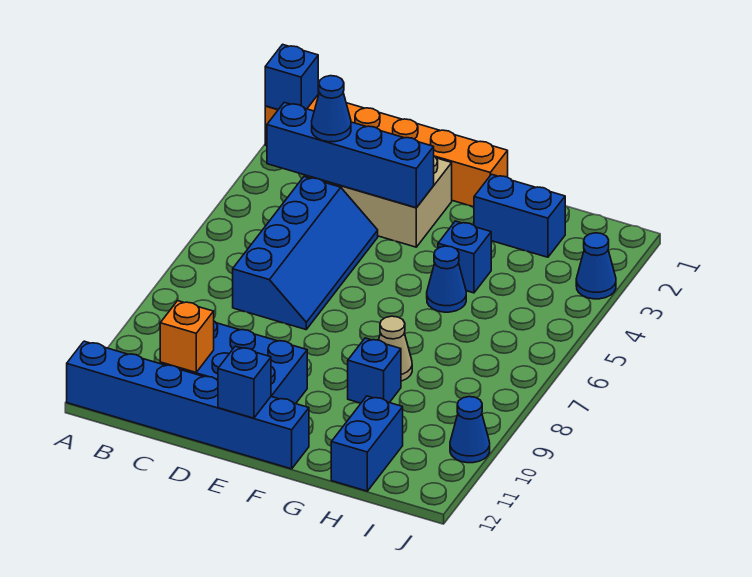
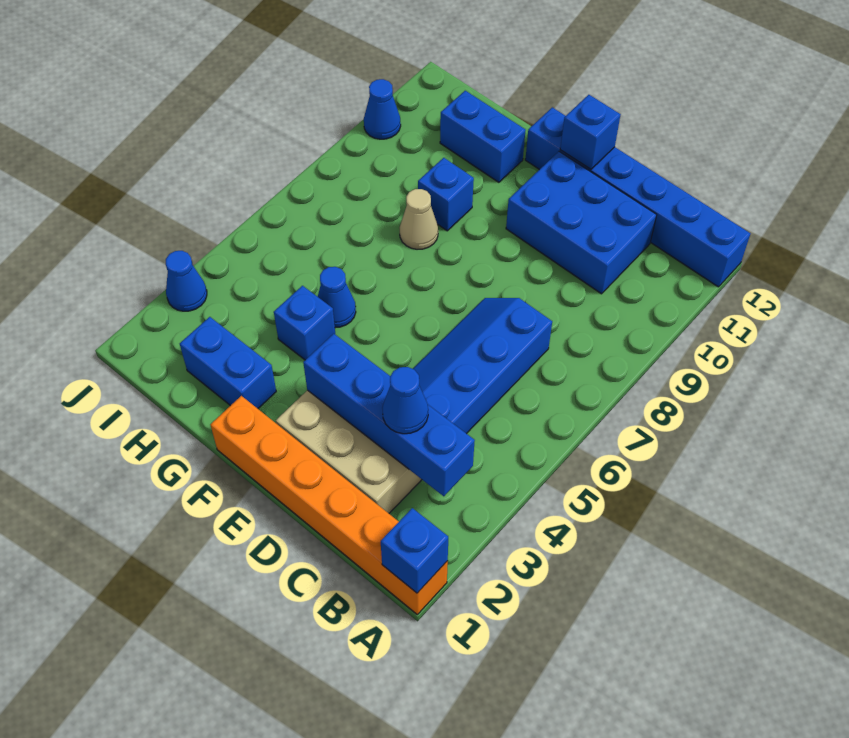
orange 1x1 brick [160,301,214,372] -> none
blue 1x2 brick [331,396,403,491] -> blue 1x2 brick turned to [440,91,526,182]

